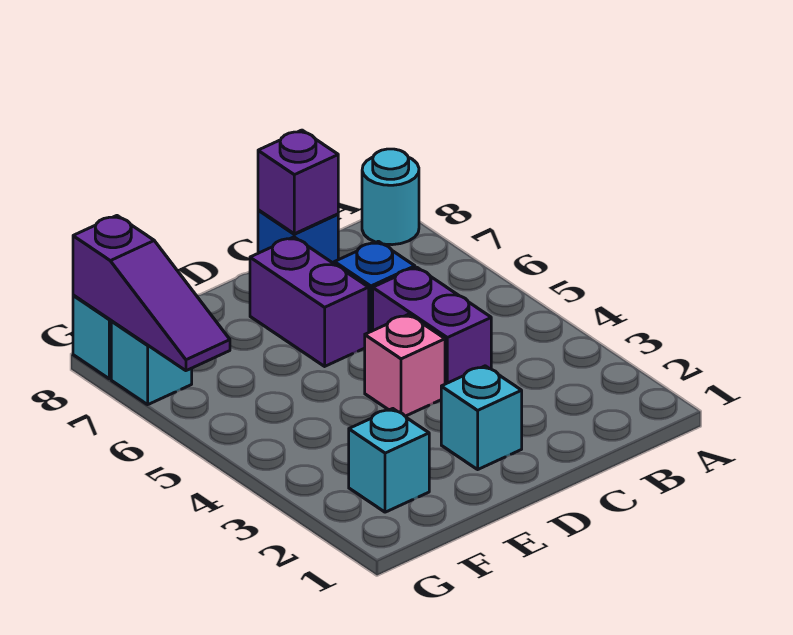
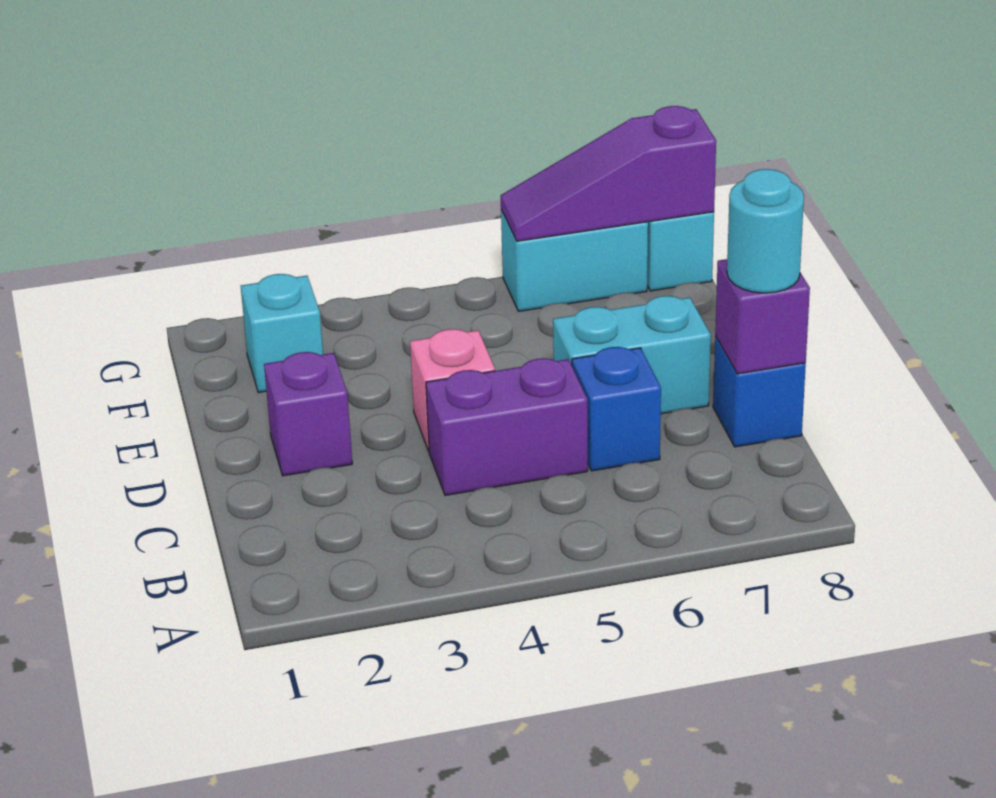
cyan 1x1 round brick [362,149,419,245] -> cyan 1x1 round brick moved to [727,169,804,293]
cyan 1x1 brick [441,366,522,469] -> purple 1x1 brick [264,352,352,476]
purple 1x2 brick [250,237,369,366] -> cyan 1x2 brick [553,296,711,414]
cyan 1x1 brick [111,321,192,405] -> cyan 1x2 brick [501,210,648,311]

